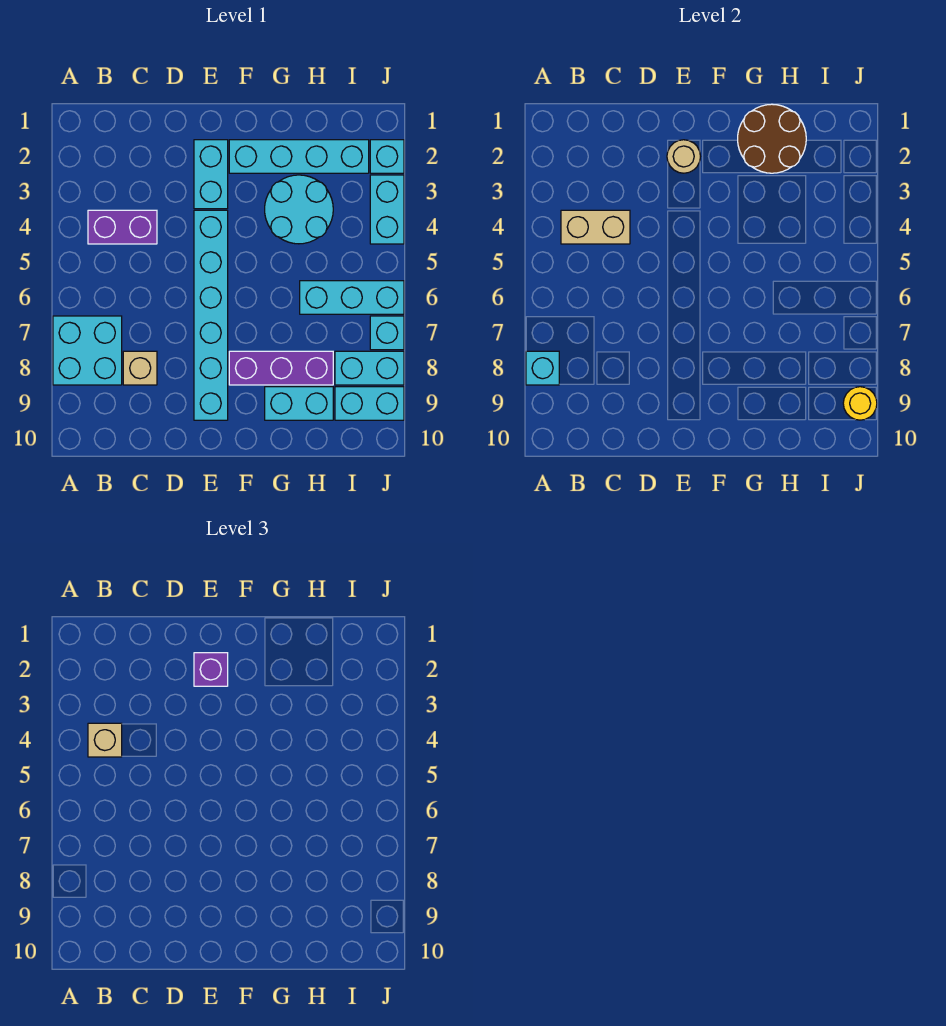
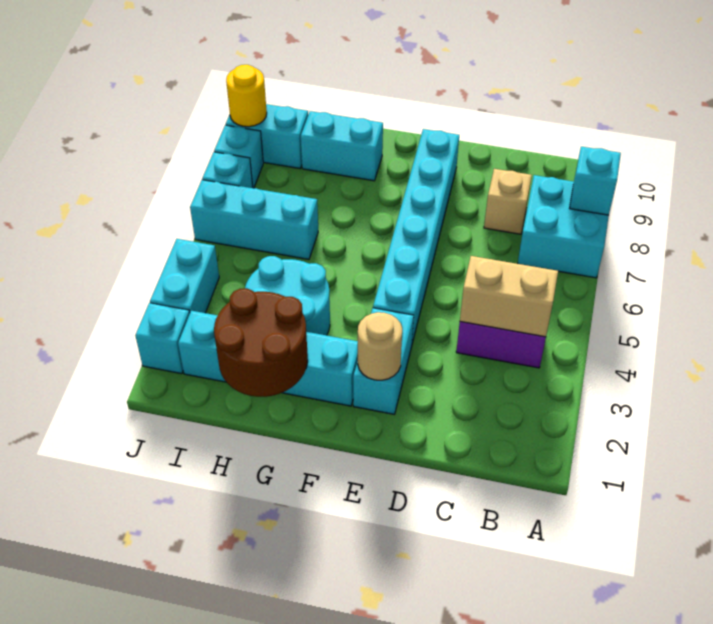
tan 1x1 brick [88,723,122,757] -> none
purple 1x1 brick [194,653,228,686] -> none
purple 1x3 brick [229,351,333,385] -> none
cyan 1x2 brick [335,351,404,385] -> cyan 1x1 brick [214,125,263,188]

